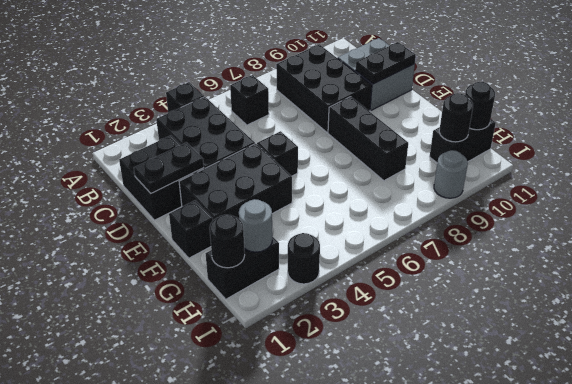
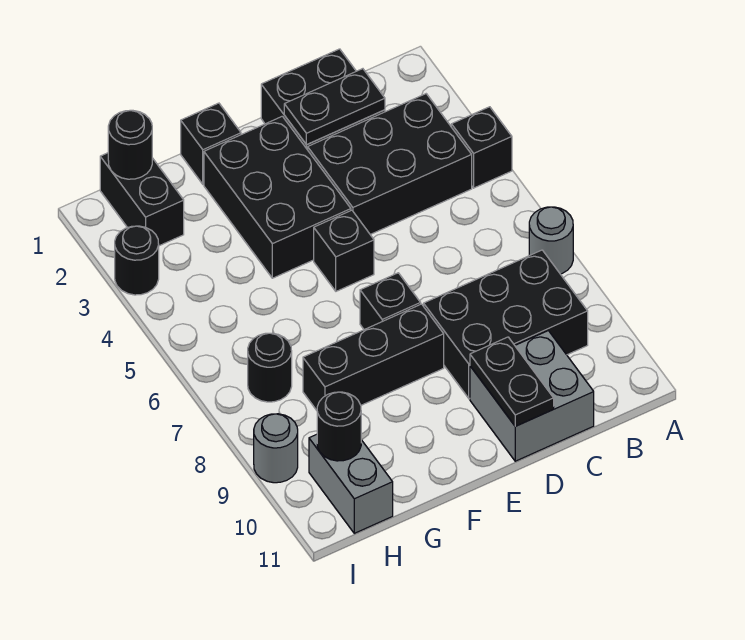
black 1x1 brick [230,75,269,125] -> black 1x1 brick moved to [360,273,421,330]
black 1x2 plate [134,143,204,193] -> black 1x2 plate turned to [284,69,385,145]
grey 1x1 round brick [239,199,272,252] -> grey 1x1 round brick moved to [529,207,573,274]
black 1x2 brick [430,119,496,163] -> grey 1x2 brick [309,434,393,533]
black 1x1 round brick [465,82,495,130] -> black 1x1 round brick moved to [248,333,292,402]

